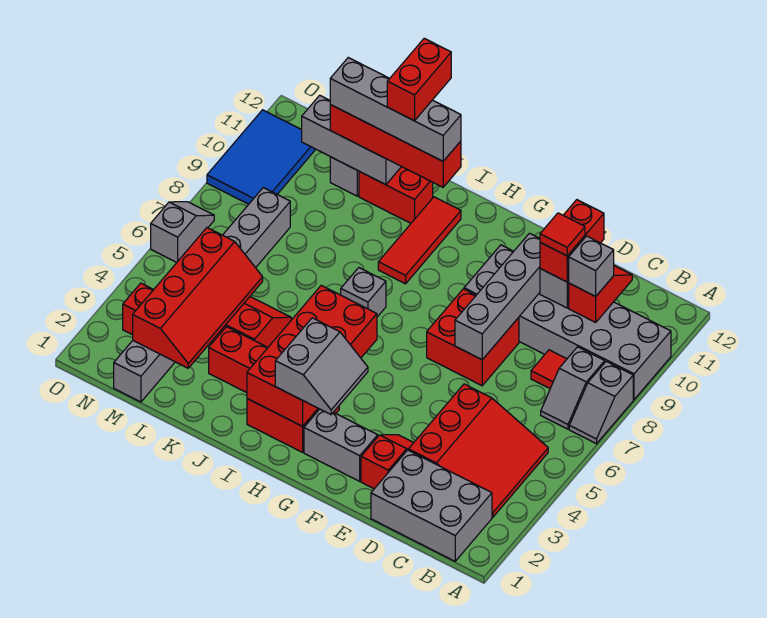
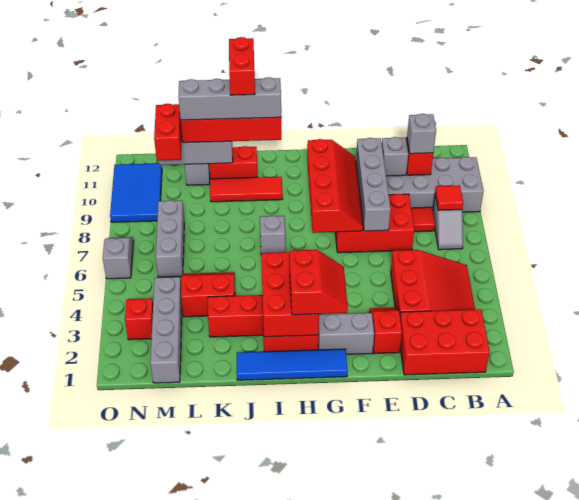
grey 1x2 slope [569,361,633,444] -> none
grey 2x3 brick [371,450,492,561] -> red 2x3 brick [400,309,490,375]
red 1x2 brick [540,200,604,282] -> red 1x2 brick moved to [154,104,182,161]
red 1x1 tile [540,213,585,256] -> red 1x1 tile moved to [435,185,463,210]
red 2x2 brick [427,289,519,386] -> red 2x3 brick [335,194,414,253]
none -> blue 1x4 tile [237,349,348,380]
grey 2x2 slope [275,318,368,414] -> red 2x2 slope [290,250,348,315]
red 2x4 brick [247,285,377,426] -> red 2x3 brick [261,252,319,337]
red 1x3 tile [378,197,461,284] -> red 1x3 tile turned to [210,177,283,202]
red 2x4 slope [133,228,263,368] -> red 2x4 slope moved to [307,139,363,233]

